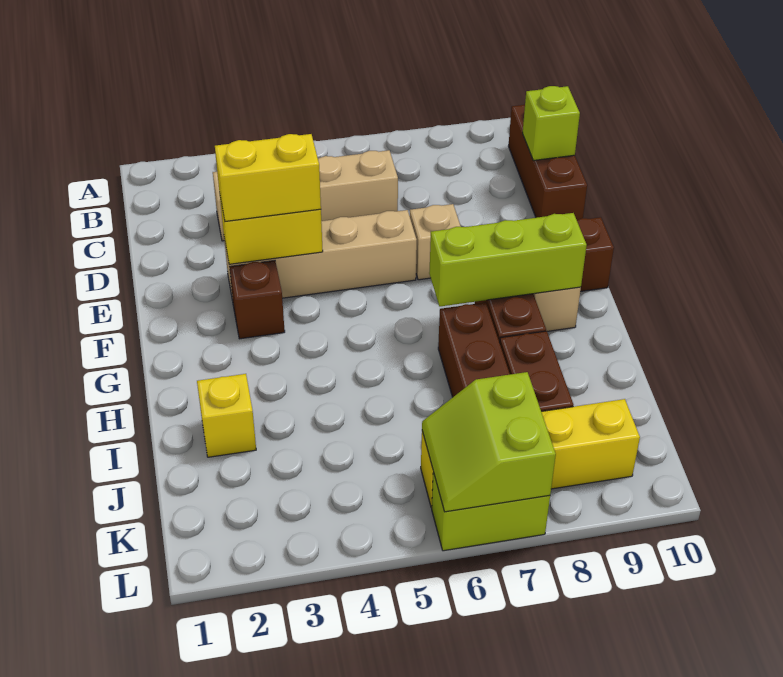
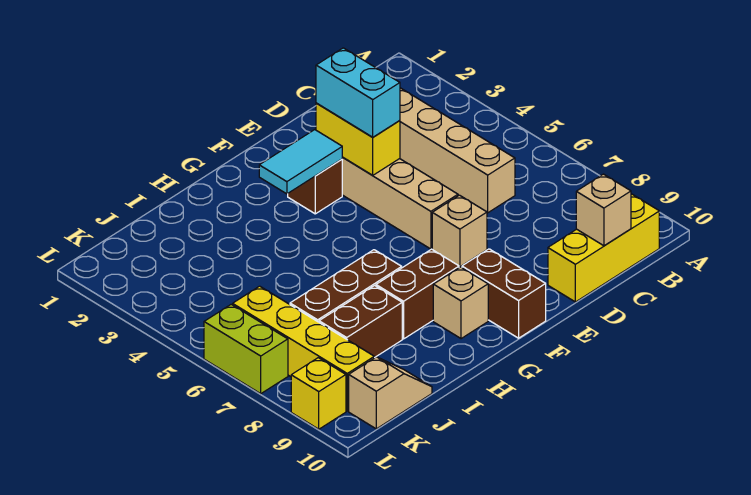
brown 1x3 brick [509,105,587,220] -> yellow 1x3 brick [548,194,659,302]
lime 1x1 brick [523,86,580,160] -> tan 1x1 brick [576,174,631,246]
yellow 1x2 brick [215,134,321,221] -> cyan 1x2 brick [316,48,400,137]
none -> cyan 1x2 tile [259,130,342,194]
lime 1x3 brick [429,213,587,306] -> none
yellow 1x1 brick [197,374,256,457] -> yellow 1x1 brick moved to [291,358,346,429]
none -> tan 1x2 slope [349,357,432,429]
lime 2x2 slope [422,372,556,512] -> none

